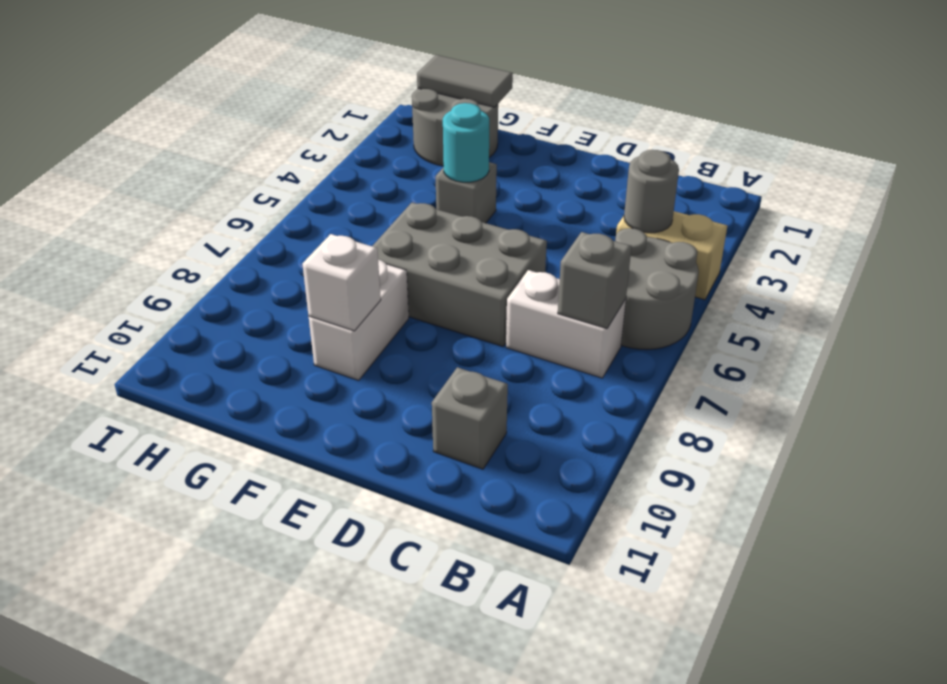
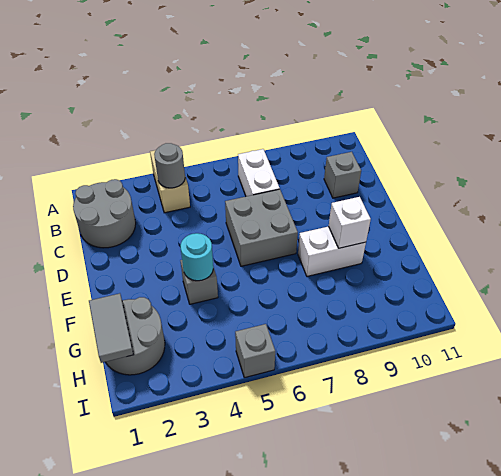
grey 2x2 round brick [615,228,699,350] -> grey 2x2 round brick moved to [73,179,136,248]
grey 1x1 brick [558,232,632,329] -> grey 1x1 brick moved to [235,324,275,378]
grey 2x3 brick [372,203,547,347] -> grey 2x2 brick [225,189,298,266]

